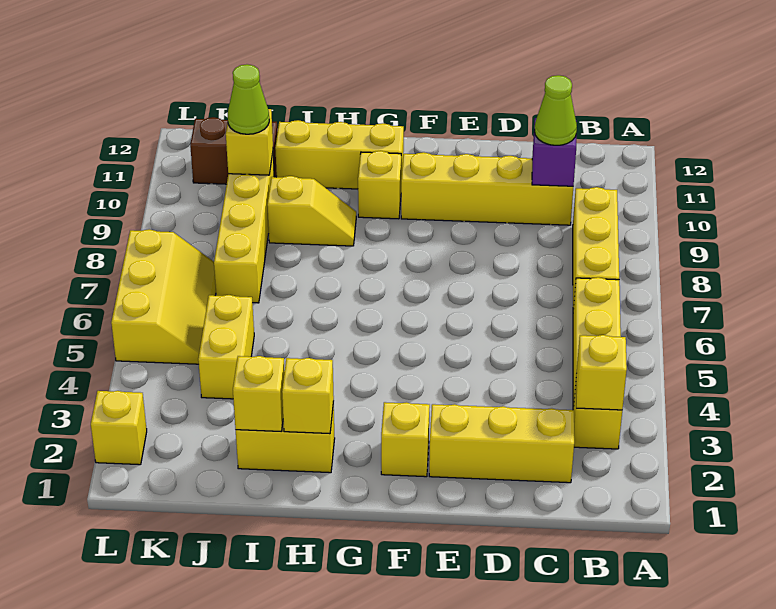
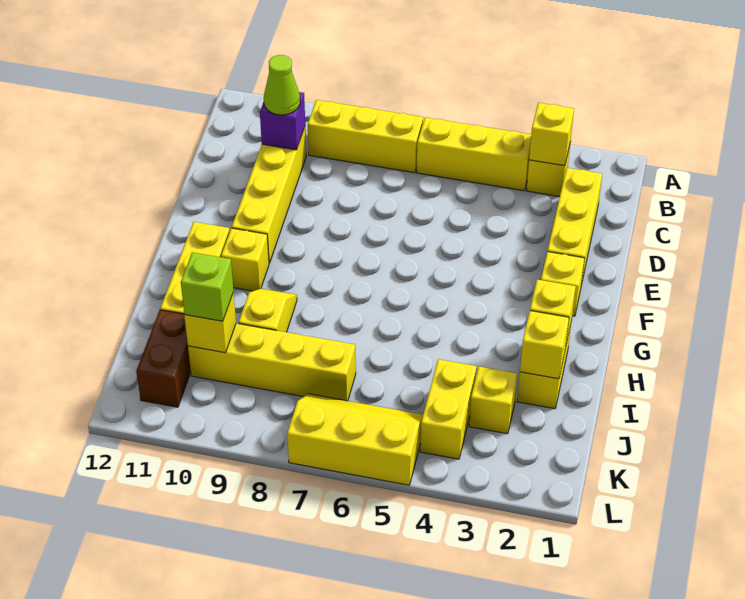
yellow 1x2 brick [198,295,254,399] -> yellow 1x2 brick turned to [420,359,477,459]
lime 1x1 cone [228,64,269,134] -> lime 1x1 brick [181,252,233,321]
yellow 1x1 brick [91,391,147,465] -> yellow 1x1 brick moved to [469,367,517,434]

